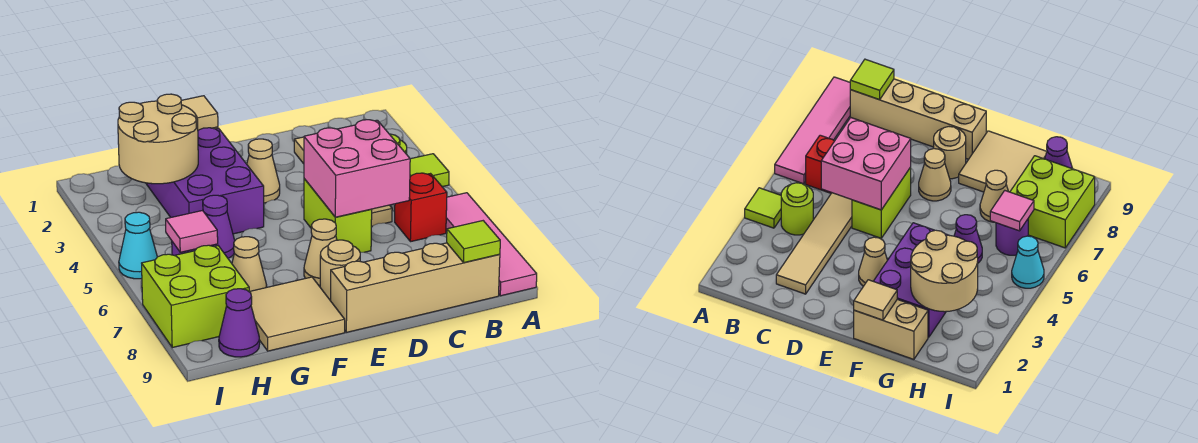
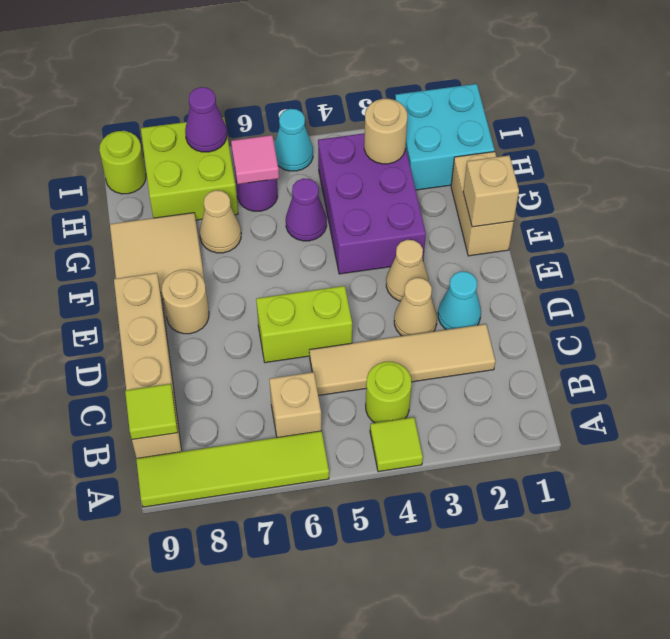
pink 1x4 tile [446,193,537,296] -> lime 1x4 tile [136,431,329,507]
red 1x1 brick [395,173,447,242] -> tan 1x1 brick [269,372,321,437]
pink 2x2 brick [304,120,410,217] -> none
none -> cyan 1x1 cone [438,271,481,330]
tan 1x1 cone [304,219,337,285] -> tan 1x1 cone moved to [394,278,437,336]
tan 1x1 tile [181,96,218,130] -> tan 1x1 brick [463,155,519,227]
purple 2x3 brick [147,128,264,234] -> purple 2x3 brick turned to [318,133,426,274]
tan 2x2 round brick [118,94,198,184] -> tan 1x1 round brick [364,99,407,164]
none -> cyan 2x2 brick [395,84,495,190]
purple 1x1 cone [219,289,260,357] -> purple 1x1 cone moved to [185,87,227,152]
none -> lime 1x1 round brick [99,131,146,194]

